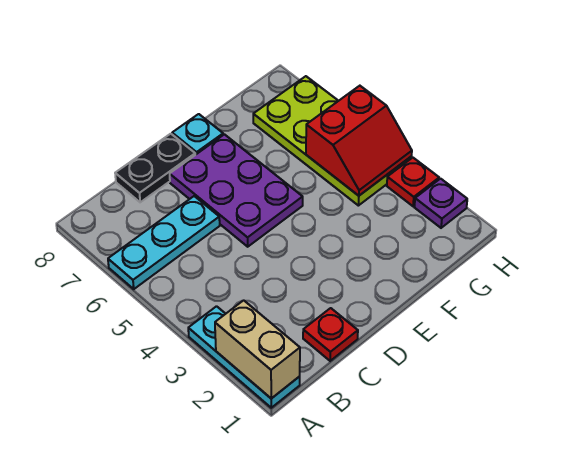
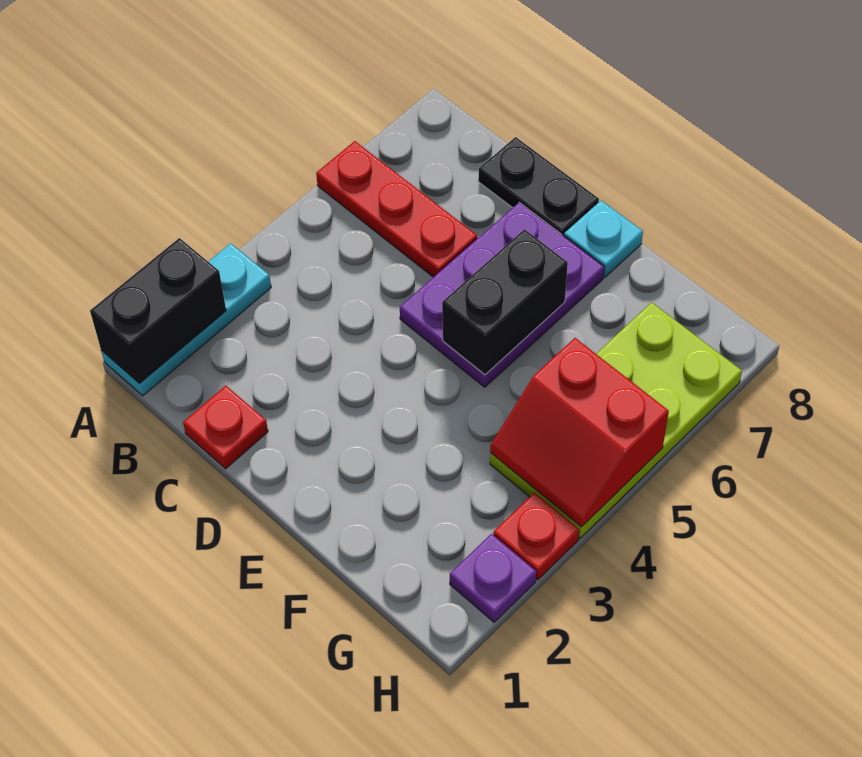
tan 1x2 brick [215,300,300,398] -> black 1x2 brick [90,238,226,384]
cyan 1x3 plate [108,196,220,289] -> red 1x3 plate [316,141,477,277]
none -> black 1x2 brick [442,229,568,375]

